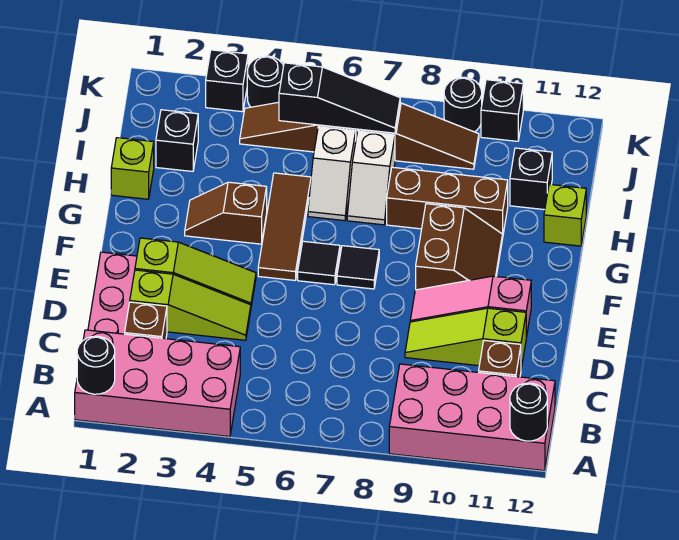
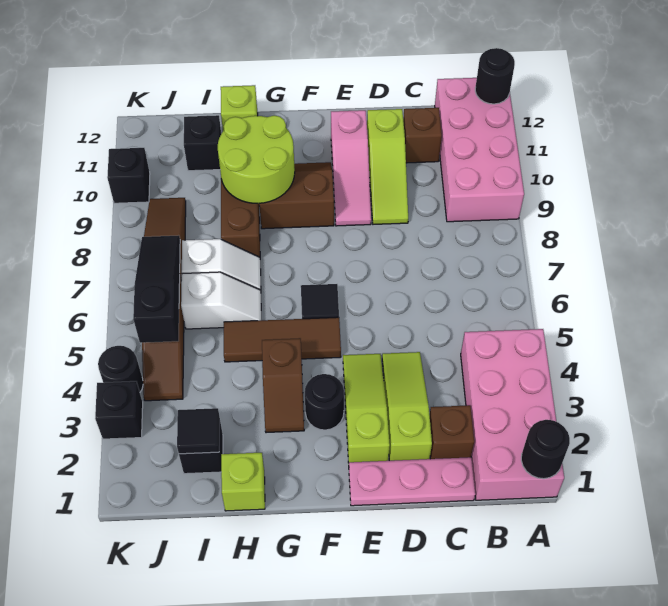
black 1x1 tile [337,246,379,289] -> black 1x1 tile moved to [177,408,219,454]
none -> lime 2x2 round brick [218,115,295,204]
black 1x1 round brick [444,77,482,132] -> black 1x1 round brick moved to [305,374,344,430]

